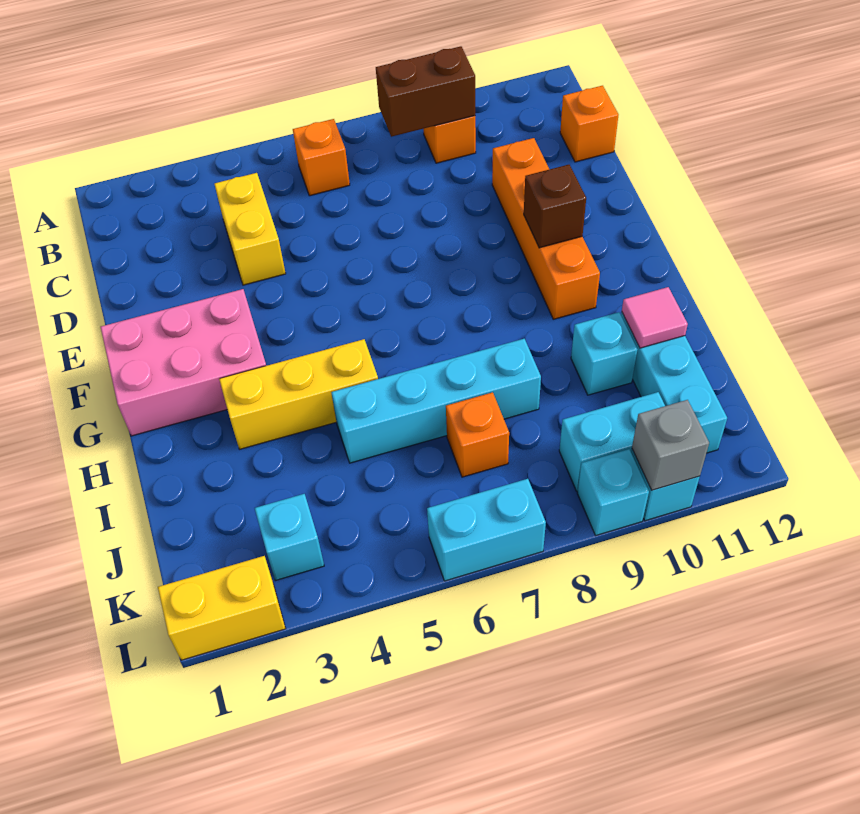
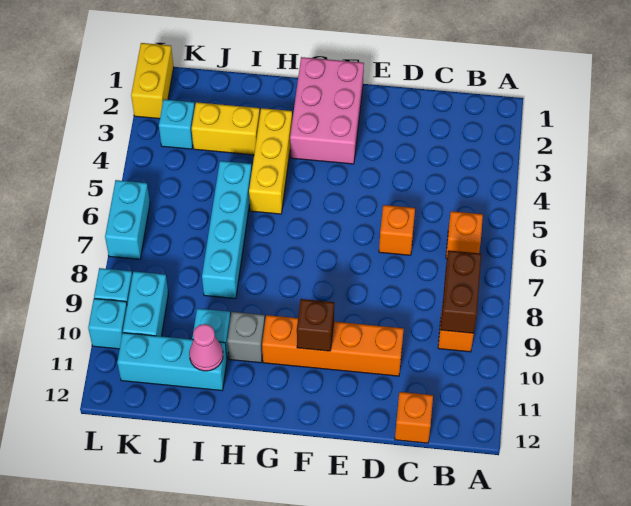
yellow 1x2 brick [214,173,286,285] -> yellow 1x2 brick moved to [192,102,260,155]
pink 1x1 tile [622,287,688,348] -> pink 1x1 cone [189,324,223,371]
orange 1x1 brick [446,392,509,477] -> orange 1x1 brick moved to [379,205,415,255]
grey 1x1 brick [632,400,709,490] -> grey 1x1 brick moved to [227,312,265,363]

